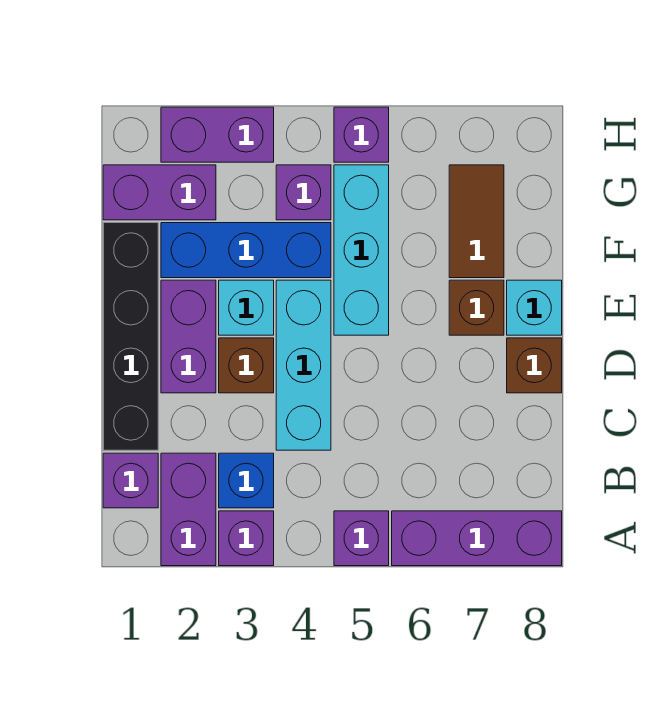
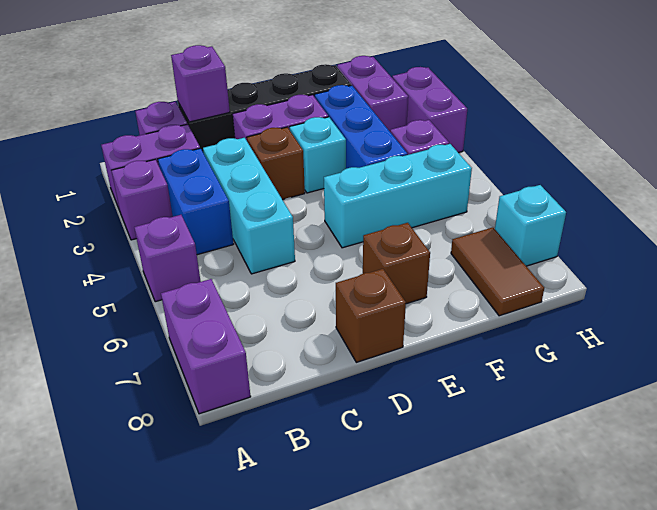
purple 1x3 brick [392,511,562,566] -> purple 1x2 brick [161,279,251,414]
blue 1x1 brick [219,453,274,508] -> blue 1x2 brick [158,148,233,255]
cyan 1x3 brick [276,280,331,450] -> cyan 1x3 brick turned to [203,138,295,274]
cyan 1x1 brick [507,280,562,335] -> cyan 1x1 brick moved to [495,185,566,266]
brown 1x2 tile [449,165,504,278] -> brown 1x2 tile turned to [451,227,544,316]
purple 1x1 brick [334,107,389,162] -> purple 1x1 brick moved to [171,45,230,122]

